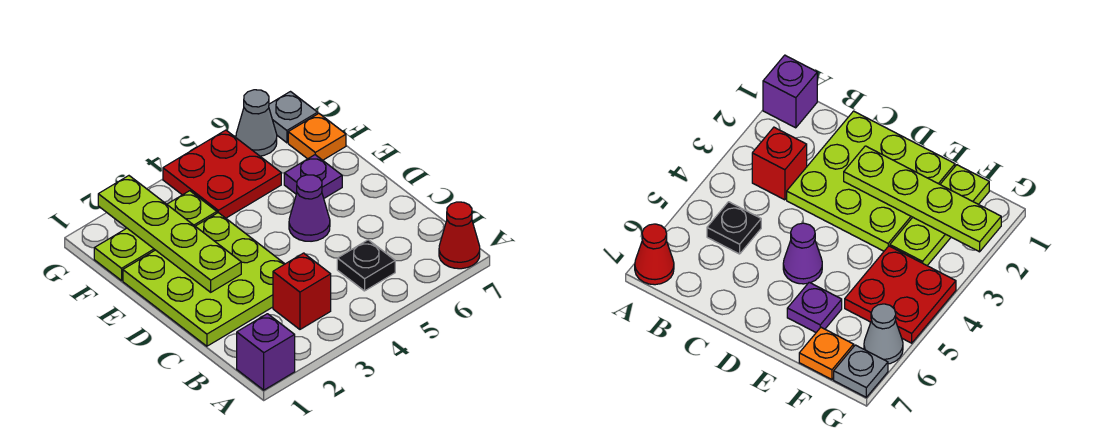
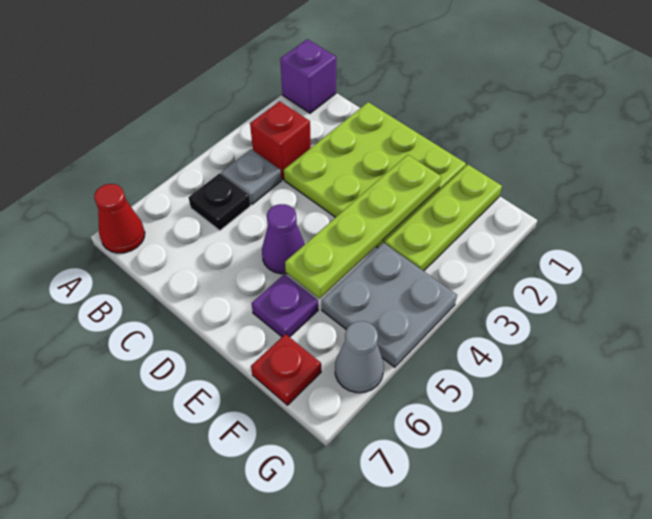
lime 1x4 plate [98,176,241,292] -> lime 1x4 plate turned to [285,155,441,298]
red 2x2 plate [163,130,281,218] -> grey 2x2 plate [321,243,457,367]
orange 1x1 plate [288,114,346,160] -> red 1x1 plate [251,334,321,405]
grey 1x1 plate [269,92,318,143] -> grey 1x1 plate moved to [221,149,281,204]

